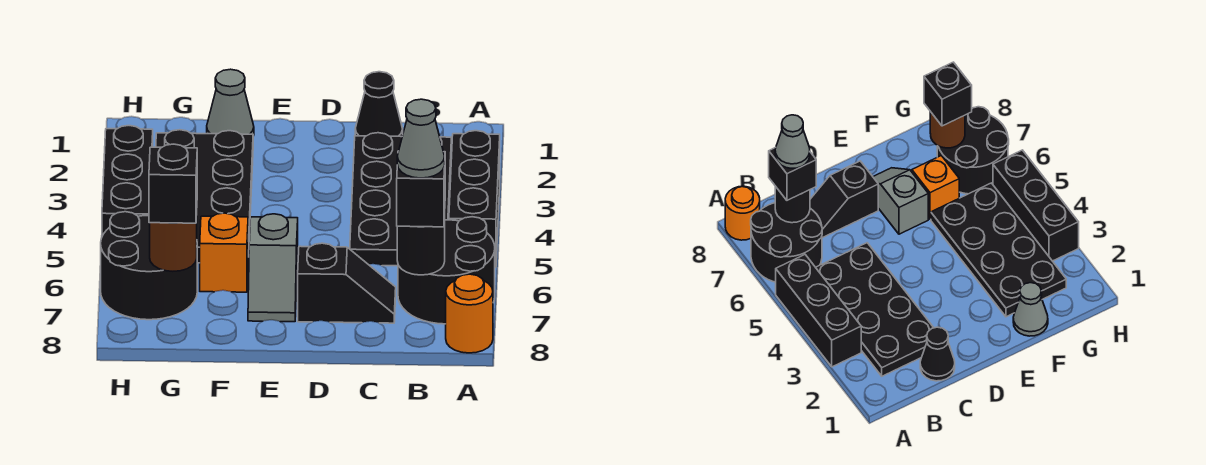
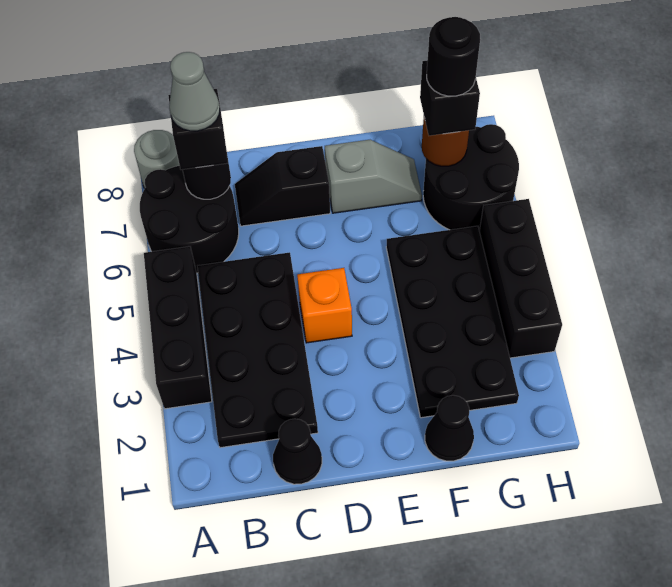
orange 1x1 round brick [446,274,493,353] -> grey 1x1 round brick [134,130,180,188]
grey 1x2 slope [248,214,298,322] -> grey 1x2 slope turned to [325,140,422,213]
grey 1x1 cone [207,69,254,136] -> black 1x1 cone [425,395,474,461]
orange 1x1 brick [200,213,248,292] -> orange 1x1 brick moved to [297,268,352,343]
none -> black 1x1 round brick [427,17,480,96]

